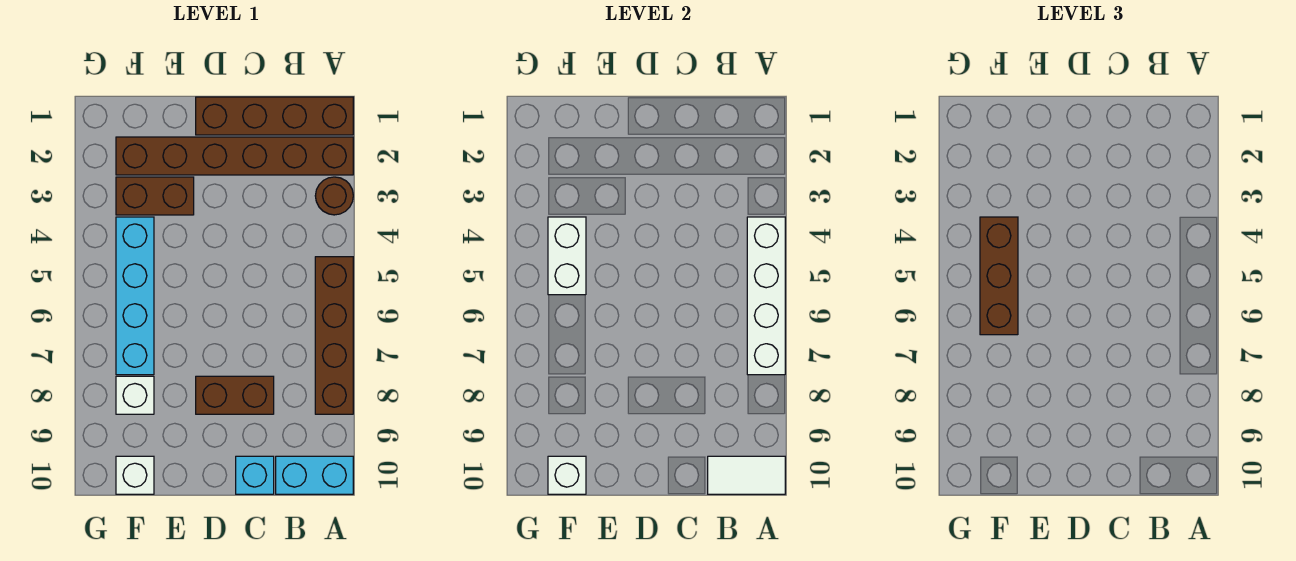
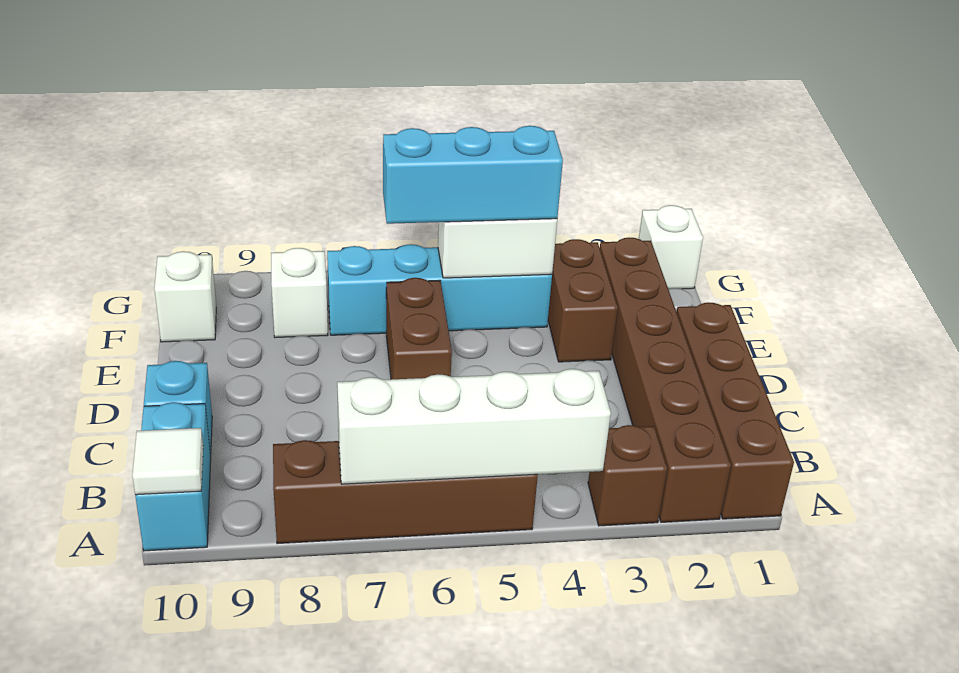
brown 1x1 round brick [315,177,353,215] -> brown 1x1 brick [588,425,667,526]
white 1x2 tile [708,456,785,494] -> white 1x1 tile [132,428,203,495]
brown 1x2 brick [196,376,274,414] -> brown 1x2 brick moved to [386,278,452,379]
brown 1x3 brick [980,217,1018,335] -> cyan 1x3 brick [383,126,563,224]
white 1x1 brick [548,456,586,494] -> white 1x1 brick moved to [639,205,703,289]

